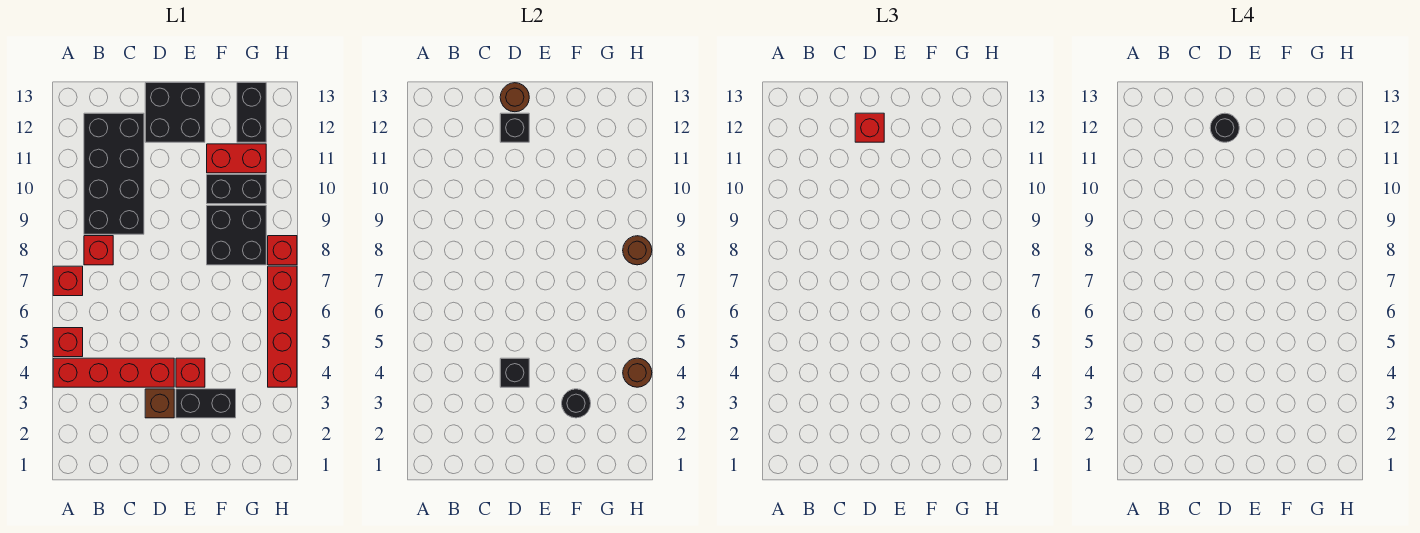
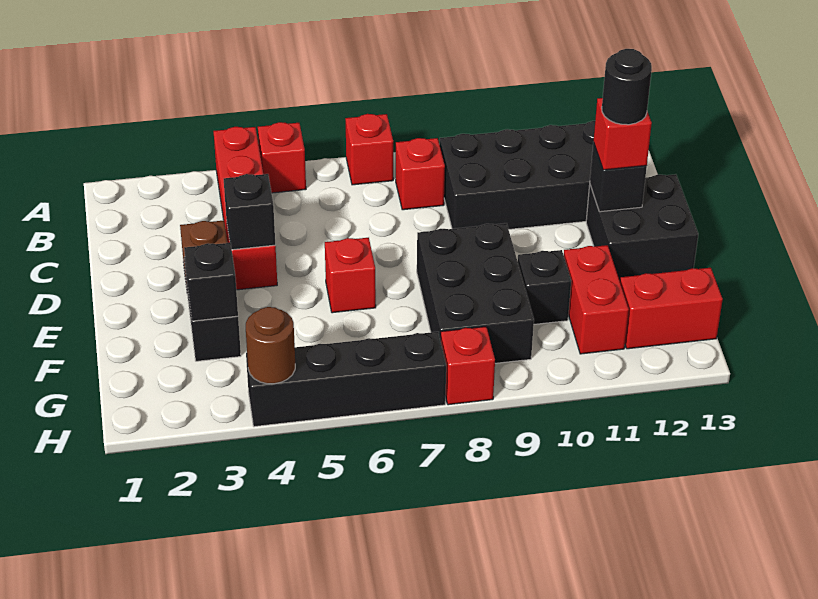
brown 1x1 round brick [500,83,529,112] -> none
red 1x1 brick [176,358,205,387] -> red 1x1 brick moved to [325,238,376,313]
black 1x1 round brick [562,389,591,418] -> black 1x1 brick [184,243,238,321]
black 2x2 brick [207,205,266,265] -> black 2x3 brick [417,223,534,363]
black 1x2 brick [207,175,266,204] -> black 1x1 brick [518,250,571,324]
black 1x2 brick [237,83,266,142] -> red 1x2 brick [620,268,723,349]
red 1x4 brick [268,266,297,387] -> black 1x4 brick [246,332,446,427]
brown 1x1 round brick [623,236,652,265] -> none

